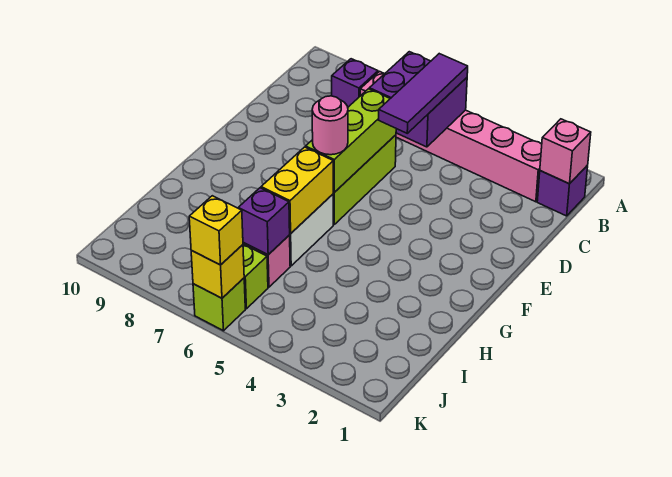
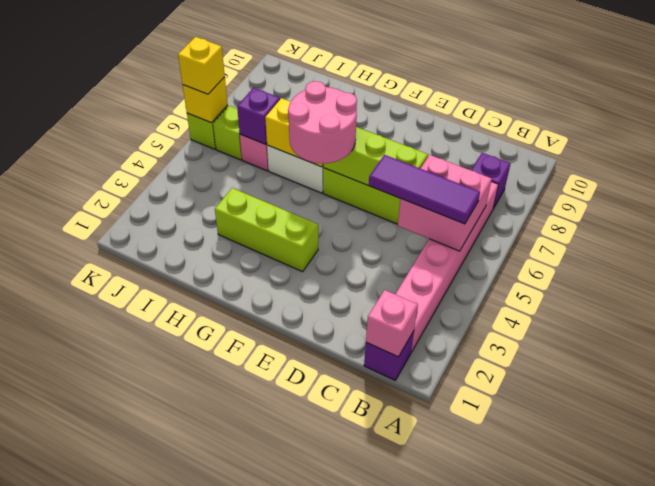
purple 2x2 brick [369,52,467,147] -> pink 2x2 brick [398,155,492,251]
none -> lime 1x3 brick [215,188,318,272]
pink 1x1 round brick [312,96,348,155] -> pink 2x2 round brick [288,81,357,164]

